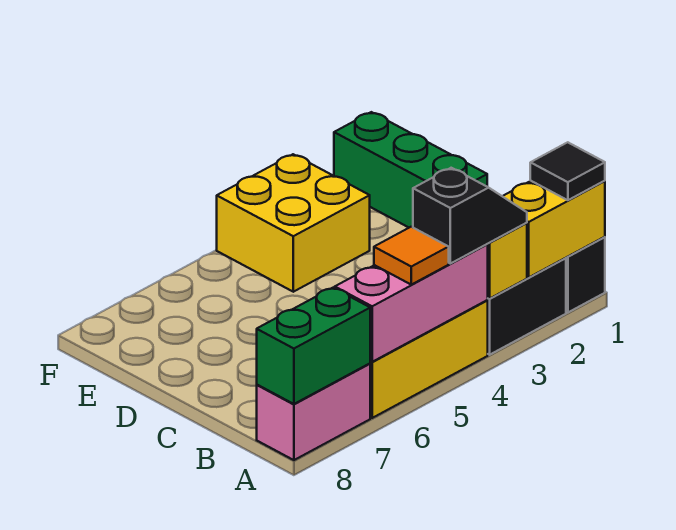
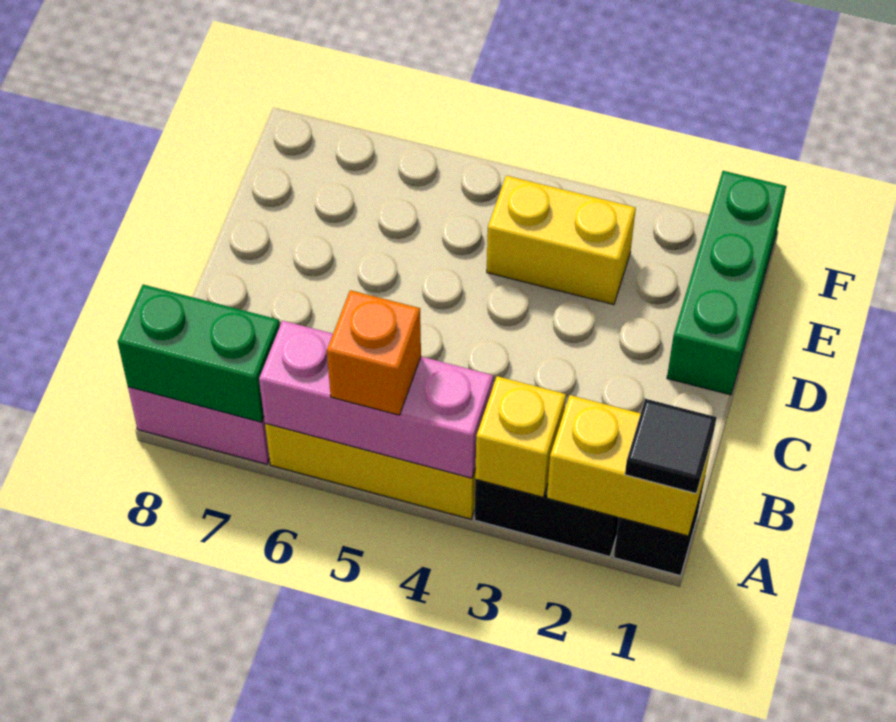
black 1x2 slope [413,168,527,264] -> none
orange 1x1 tile [374,227,449,285] -> orange 1x1 brick [327,290,421,415]
yellow 2x2 brick [217,154,370,292] -> yellow 1x2 brick [487,176,636,305]

